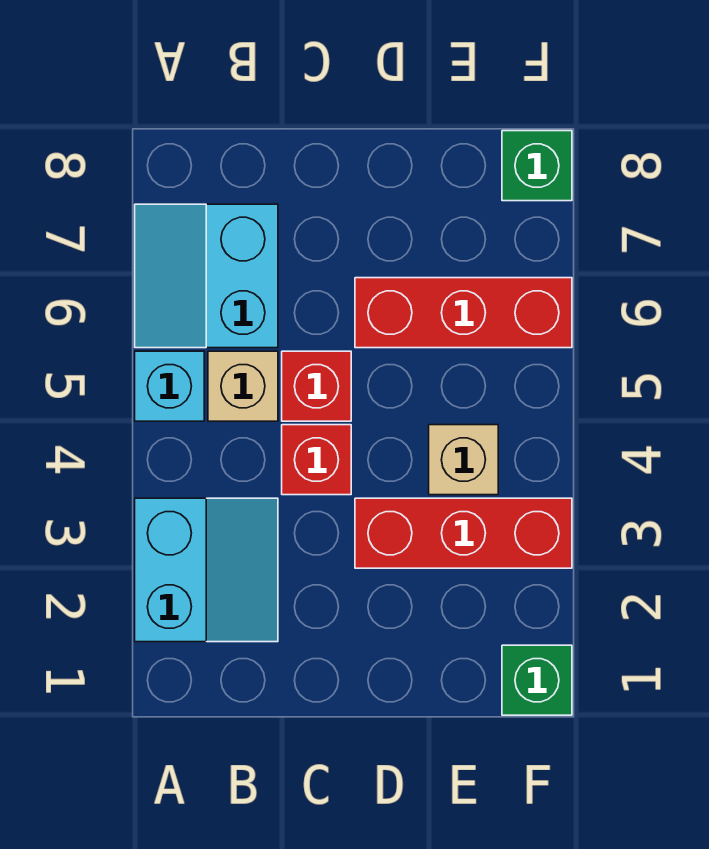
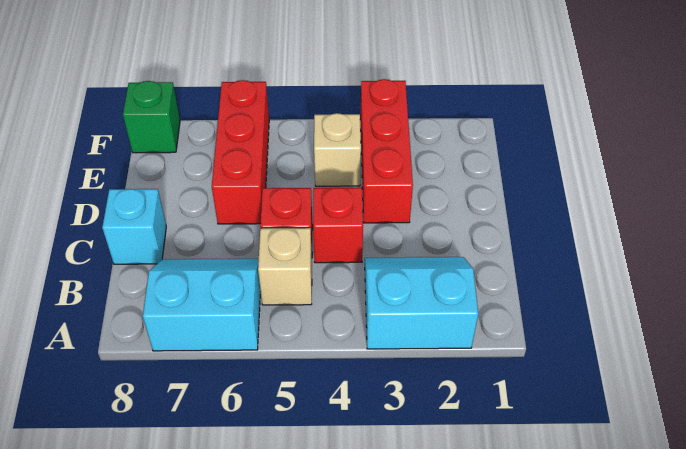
cyan 1x1 brick [135,351,204,421] -> cyan 1x1 brick moved to [102,189,166,264]
cyan 2x2 slope [135,204,278,348] -> cyan 2x2 slope turned to [143,259,261,351]
green 1x1 brick [502,645,572,715] -> none

